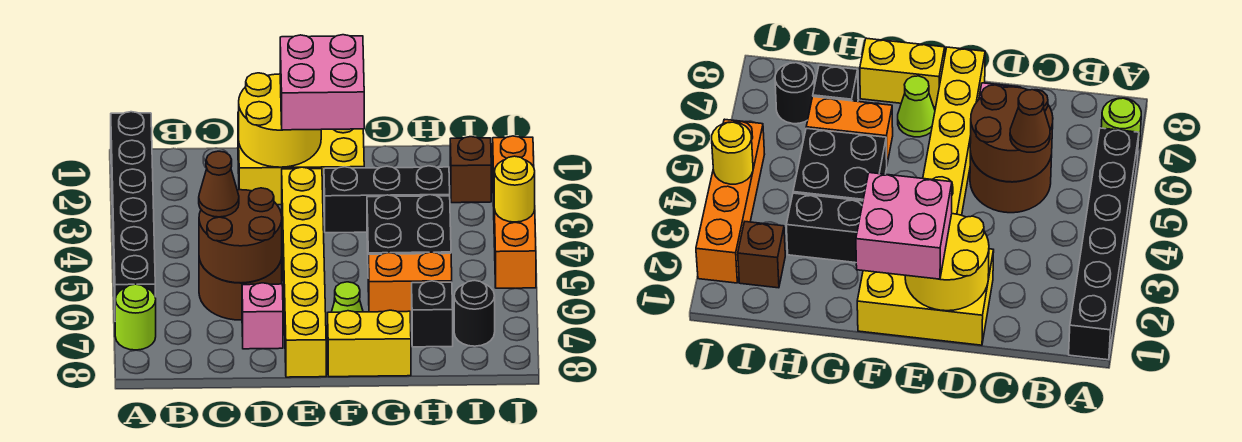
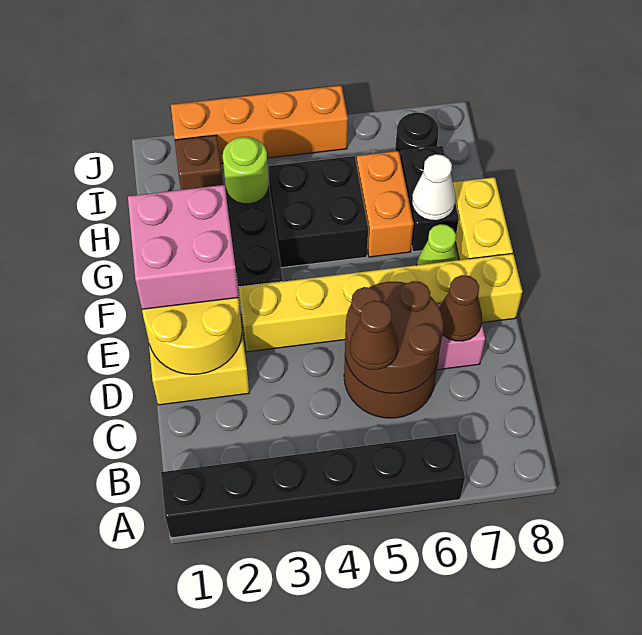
lime 1x1 round brick [115,284,156,350] -> lime 1x1 round brick moved to [223,137,269,204]
none -> brown 1x1 cone [439,275,482,341]
none -> white 1x1 cone [412,154,456,221]
black 1x1 brick [412,281,453,347] -> black 1x2 brick [400,146,459,252]
yellow 1x1 round brick [494,156,535,222] -> none

